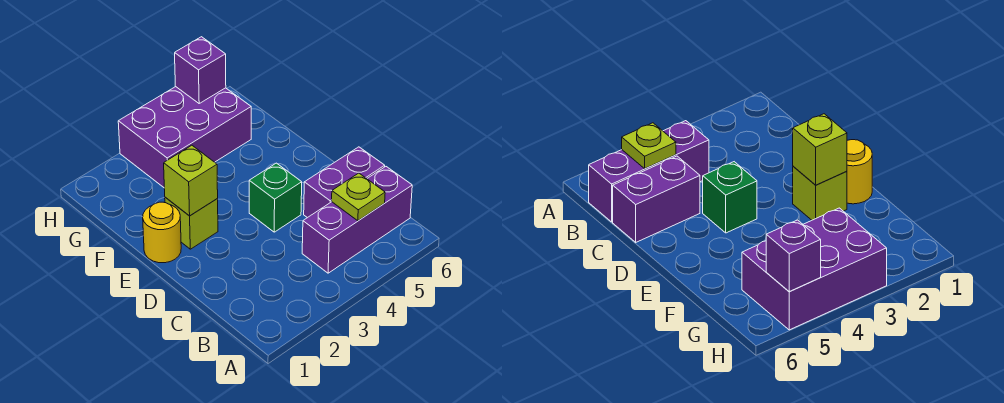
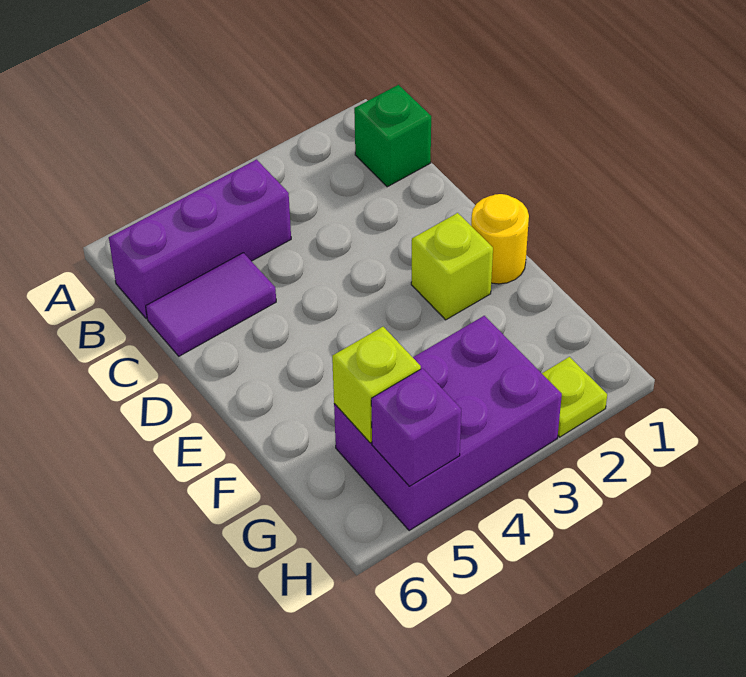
lime 1x1 plate [332,173,385,221] -> lime 1x1 plate moved to [542,357,607,437]
purple 1x2 brick [304,147,385,218] -> purple 1x2 tile [146,253,276,356]
green 1x1 brick [249,163,302,232] -> green 1x1 brick moved to [354,85,431,187]
lime 1x1 brick [164,145,218,216] -> lime 1x1 brick moved to [332,327,421,443]

